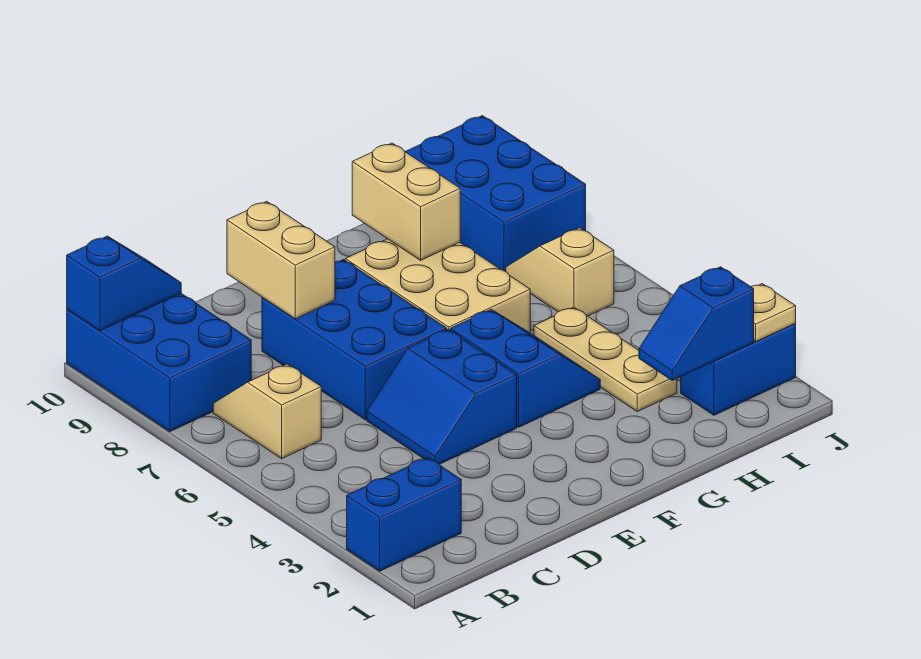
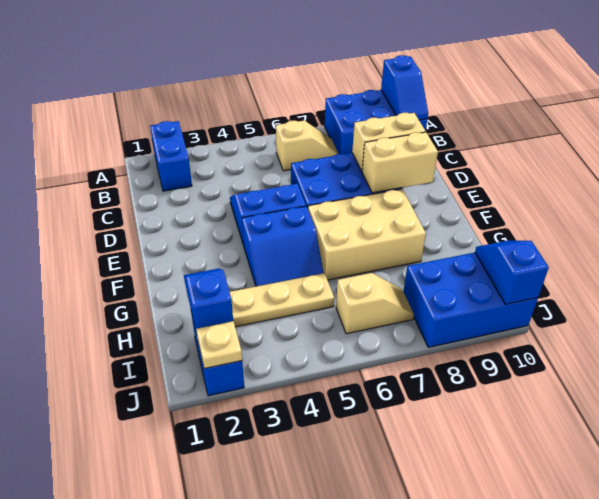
tan 1x2 brick [352,143,460,260] -> tan 1x2 brick moved to [362,132,438,193]
none -> blue 1x2 slope [475,240,549,304]

